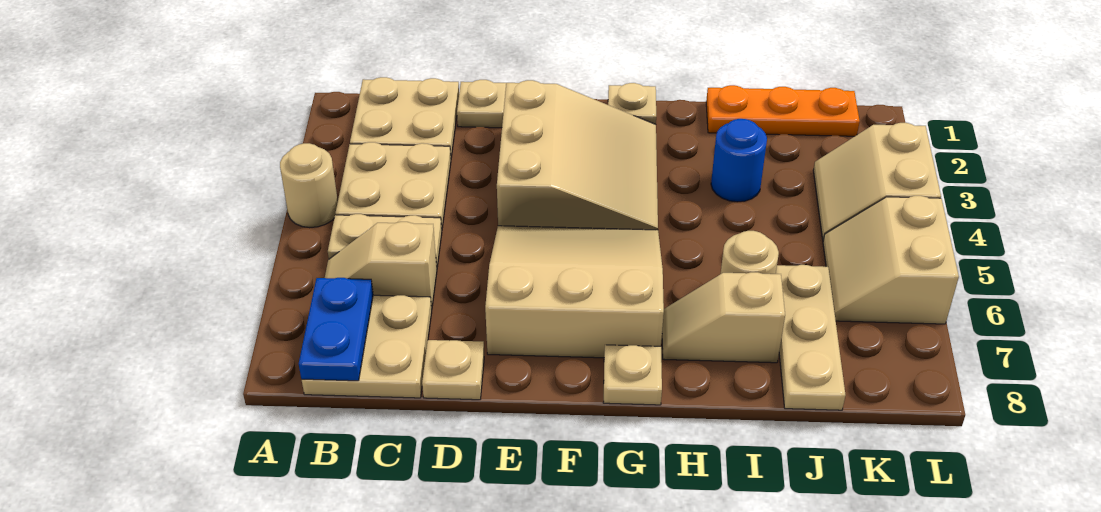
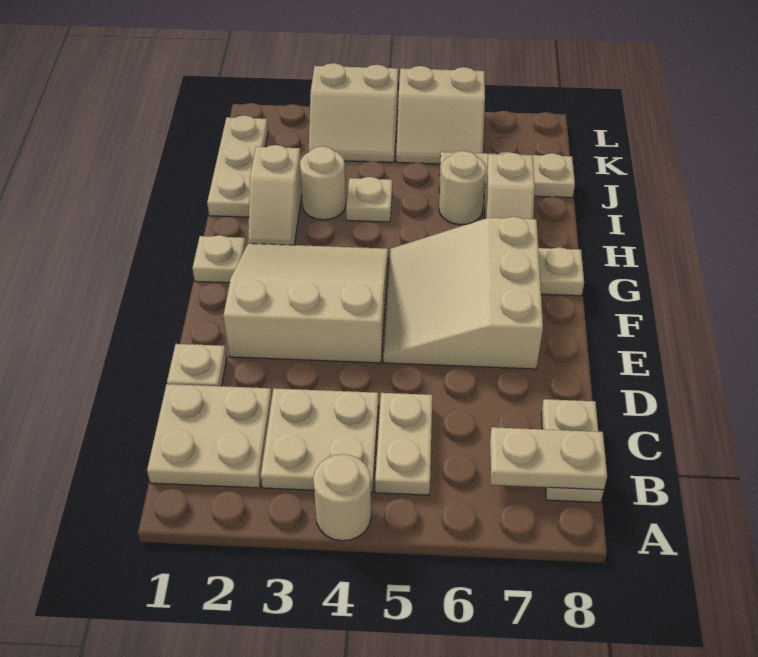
tan 1x2 slope [325,222,437,310] -> tan 1x2 slope moved to [248,145,302,245]
tan 2x2 plate [302,295,432,398] -> tan 1x2 plate [541,399,604,503]
blue 1x2 plate [299,278,373,381] -> tan 1x2 plate [490,427,607,490]
tan 1x1 plate [422,340,484,400] -> tan 1x1 plate moved to [346,177,392,222]
orange 1x3 plate [706,85,860,136] -> tan 1x3 plate [207,115,268,217]
blue 1x1 round brick [711,119,767,202] -> tan 1x1 round brick [300,146,346,220]

